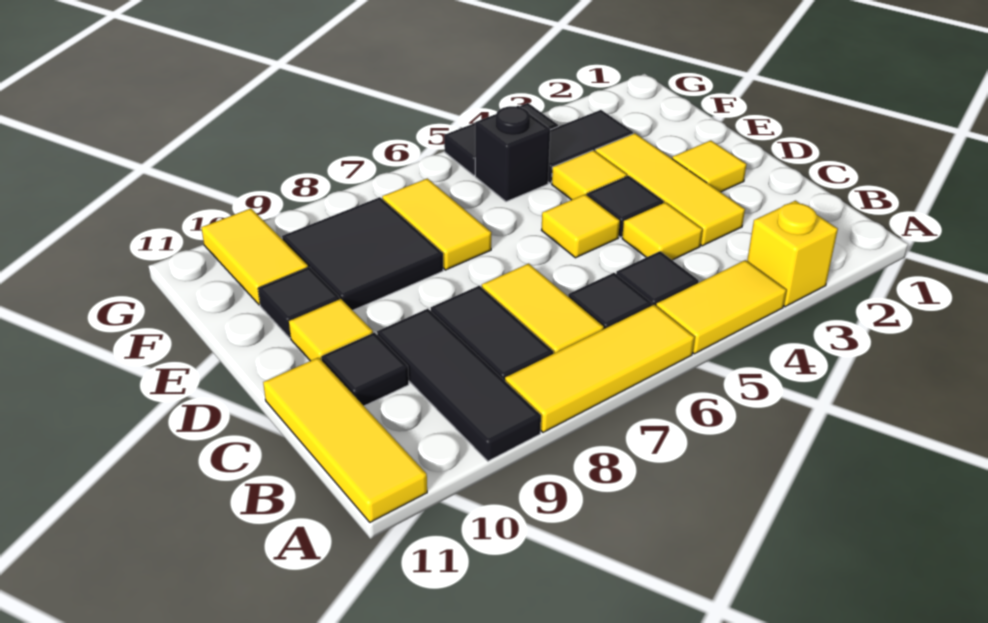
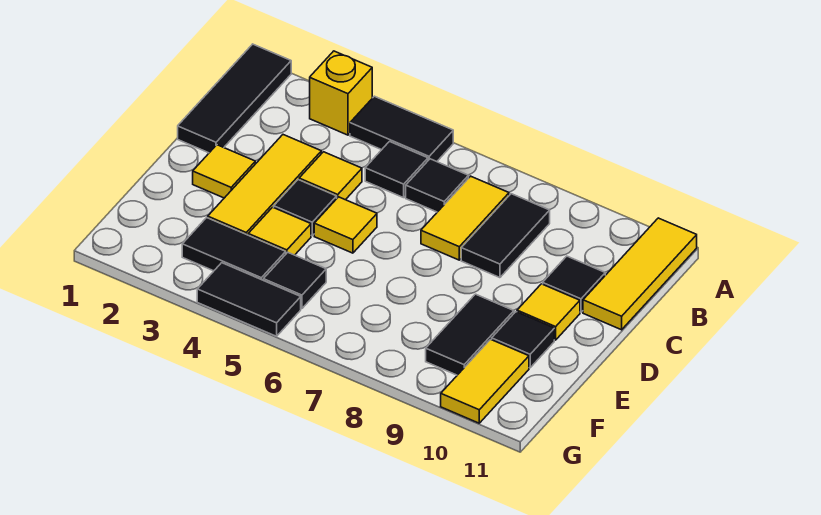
yellow 1x2 tile [656,260,786,354] -> black 1x2 tile [350,96,453,162]
yellow 1x3 tile [505,305,694,432] -> none
black 1x3 tile [377,309,541,461] -> black 1x3 tile moved to [178,44,291,153]
yellow 1x2 tile [382,178,492,270] -> none
black 2x2 tile [282,197,443,310] -> black 1x2 tile [426,294,514,375]
black 1x1 brick [475,106,550,202] -> black 1x1 tile [263,252,326,309]

